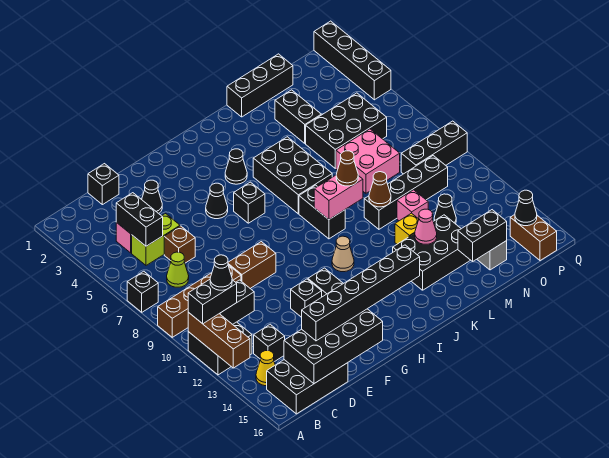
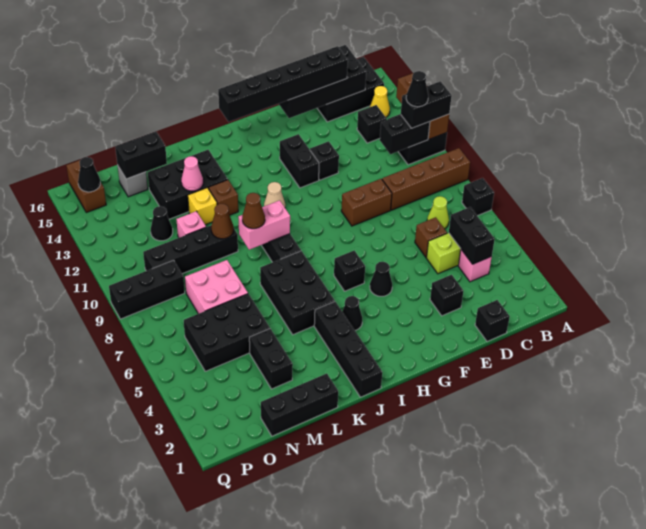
black 1x1 cone [142,180,162,213] -> black 1x1 brick [430,275,463,316]
none -> brown 1x1 brick [209,180,238,215]
black 1x4 brick [314,21,391,100] -> black 1x4 brick moved to [314,302,382,397]

